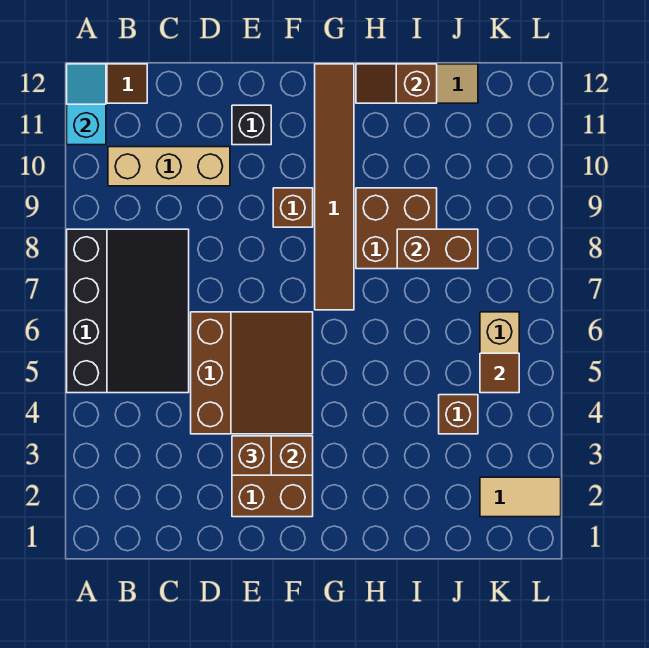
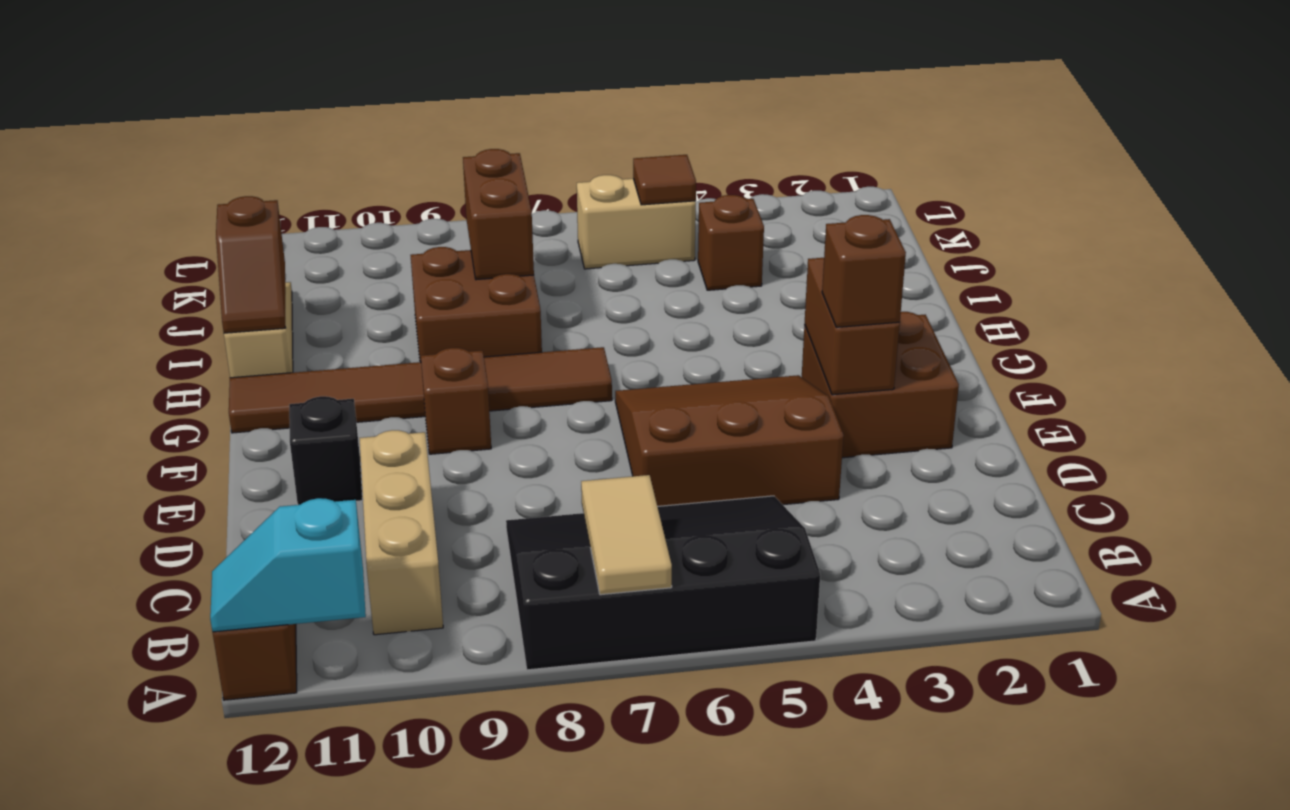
tan 1x2 tile [480,477,561,517] -> tan 1x2 tile moved to [581,475,672,595]

